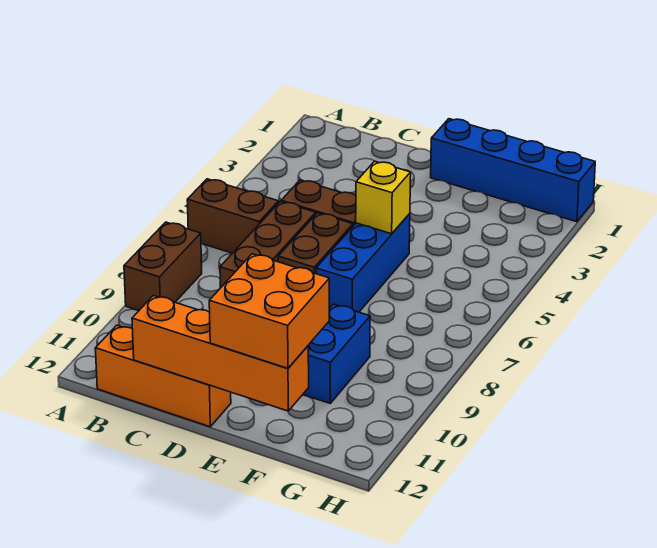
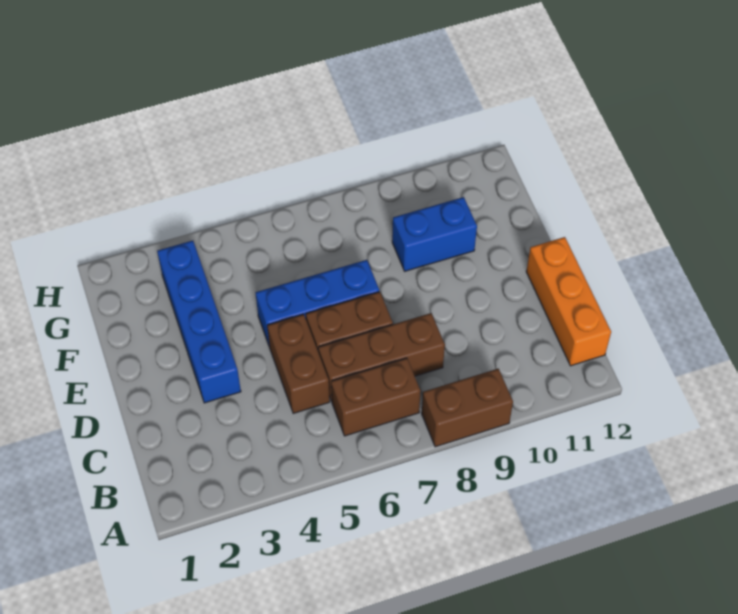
brown 1x2 brick [187,179,279,253] -> brown 1x2 brick turned to [331,358,421,436]
orange 1x4 brick [132,296,309,411] -> none
blue 1x4 brick [431,119,595,222] -> blue 1x4 brick moved to [157,241,241,403]
yellow 1x1 brick [356,161,411,234] -> none
orange 2x2 brick [209,254,329,368] -> none

